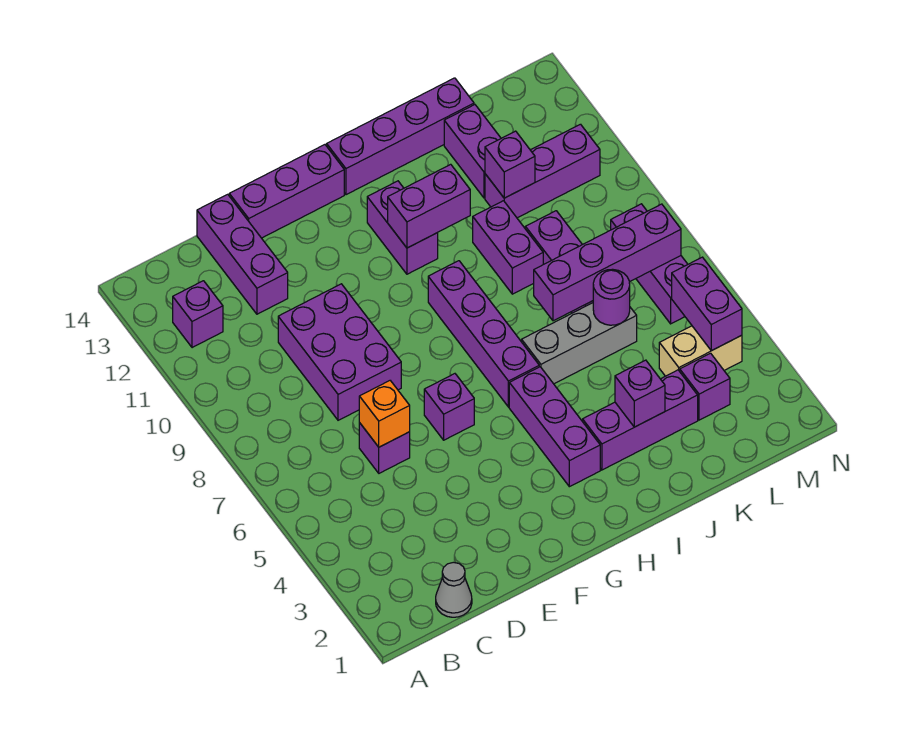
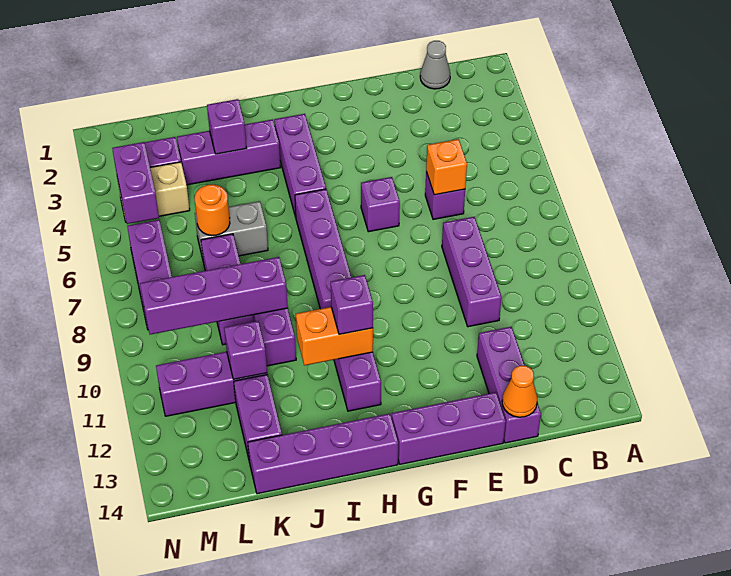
purple 1x1 brick [173,281,223,348] -> purple 1x1 brick moved to [331,275,373,334]
purple 2x3 brick [278,284,401,420] -> purple 1x3 brick [442,217,502,327]
none -> orange 1x1 cone [502,366,537,417]
purple 1x2 brick [388,164,470,248] -> orange 1x2 brick [296,307,373,365]
grey 1x3 brick [522,303,637,384] -> grey 1x2 brick [195,201,268,259]
purple 1x4 brick [534,204,681,321] -> purple 1x4 brick moved to [140,257,288,334]
purple 1x1 round brick [593,269,630,325] -> orange 1x1 round brick [195,184,230,236]

